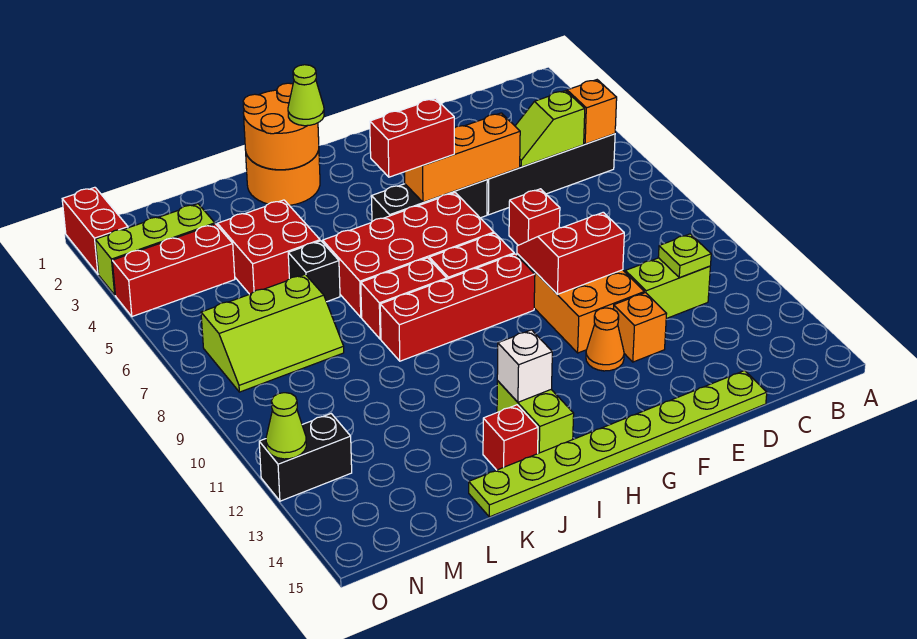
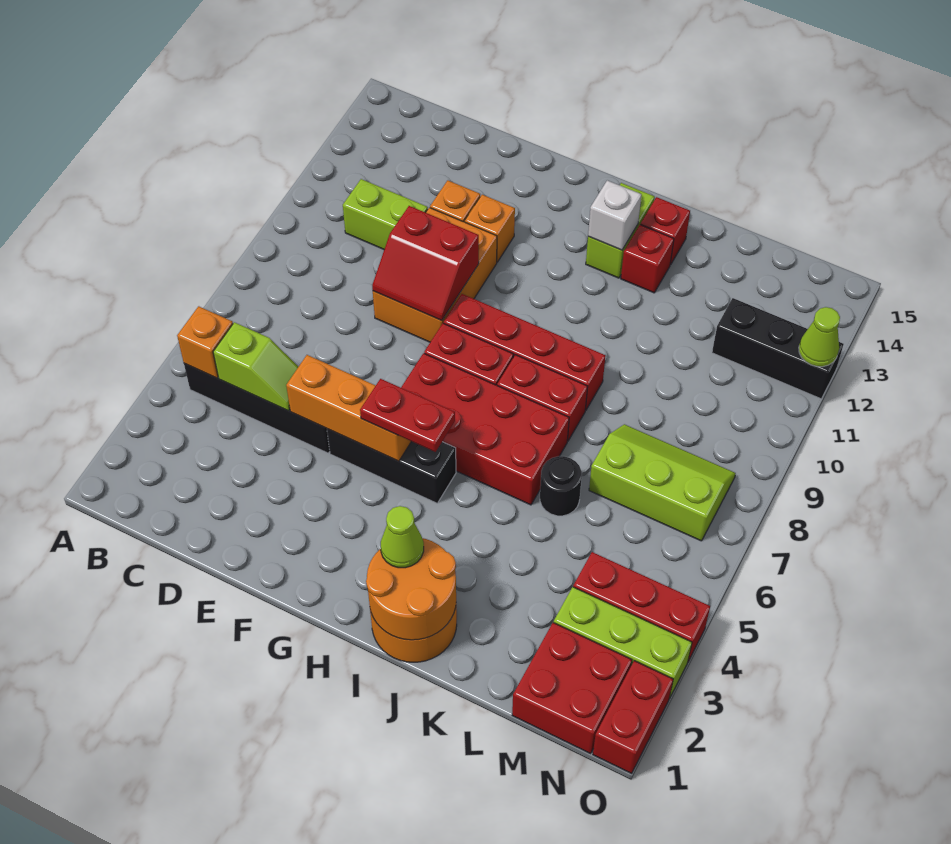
lime 1x1 plate [658,234,711,278] -> none
lime 1x8 plate [469,371,767,517] -> none
red 1x1 brick [509,189,560,245] -> red 1x1 brick moved to [621,225,674,293]
orange 1x1 cone [586,308,624,371] -> orange 1x1 brick [465,195,515,262]
red 1x2 brick [370,99,454,177] -> red 1x2 plate [360,379,455,452]
red 2x2 brick [217,200,320,294] -> red 2x2 brick moved to [512,623,632,753]
black 1x1 brick [288,241,340,302] -> black 1x1 round brick [540,456,582,516]
black 1x2 brick [259,414,352,501] -> black 1x3 brick [712,298,844,399]

